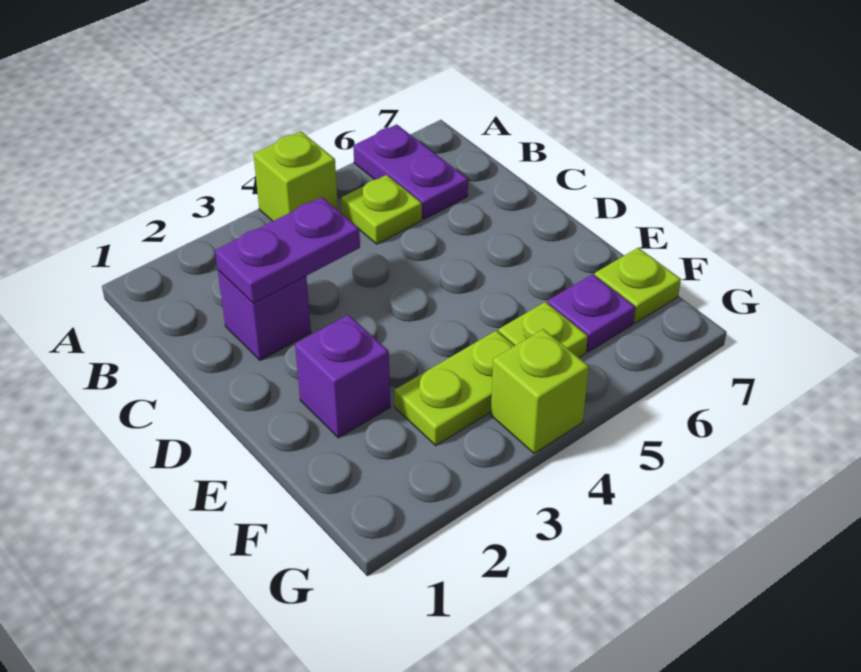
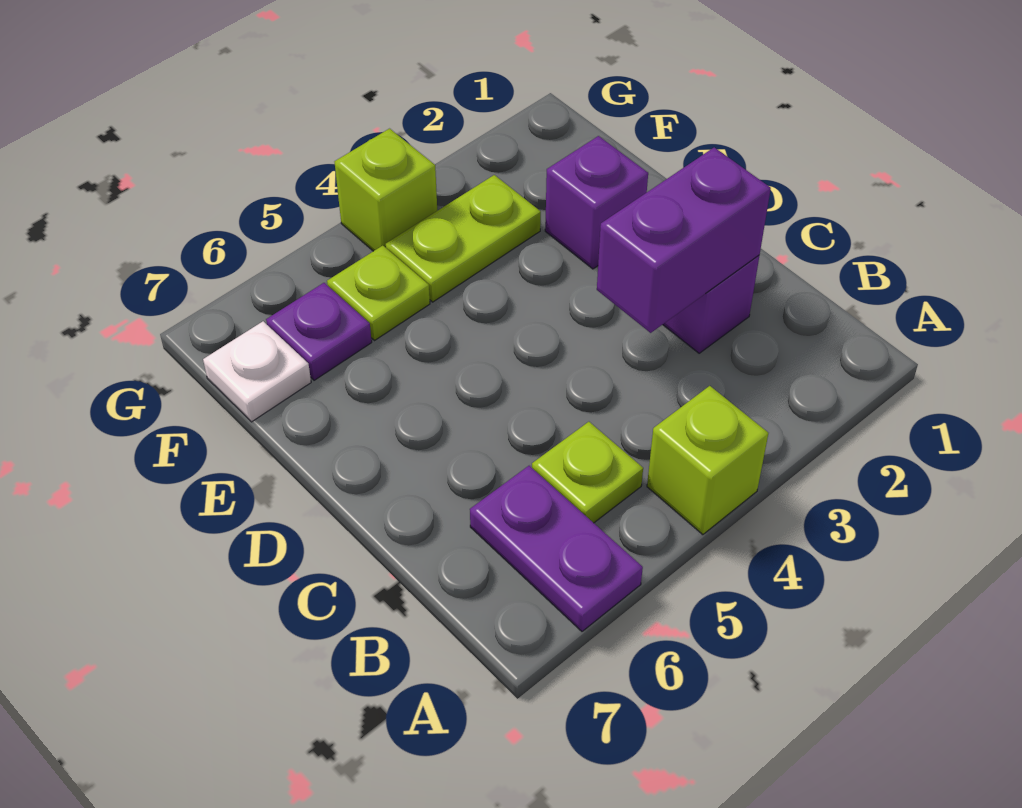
purple 1x2 plate [215,197,360,303] -> purple 1x2 brick [597,147,771,333]
lime 1x1 plate [595,248,681,323] -> white 1x1 plate [203,321,311,422]

